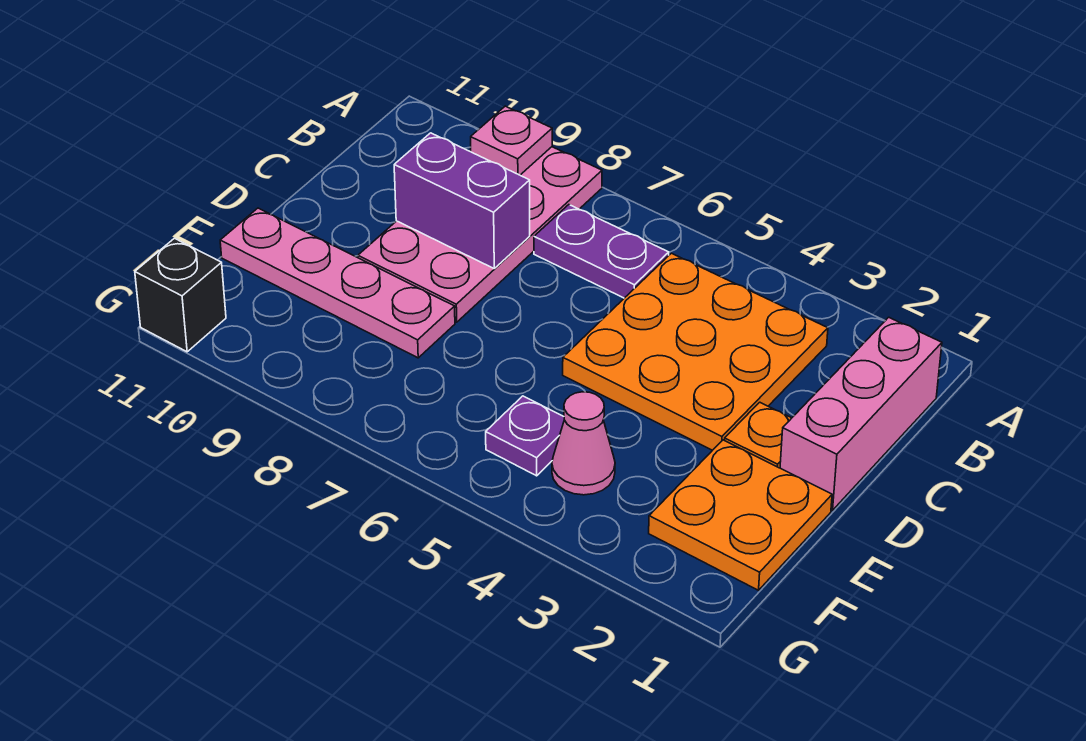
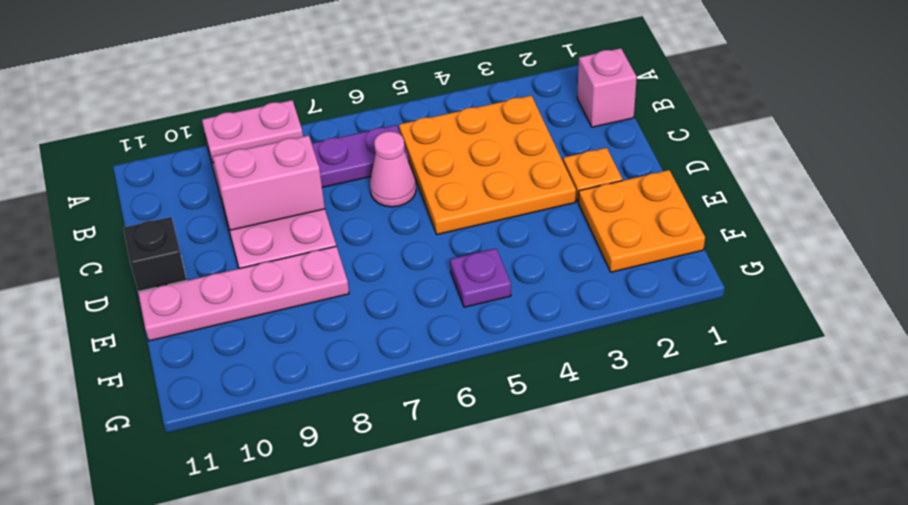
pink 1x1 plate [471,106,552,175] -> pink 1x2 plate [202,100,303,163]
pink 1x3 brick [780,317,942,510] -> pink 1x1 brick [577,48,637,127]
purple 1x2 brick [394,133,530,268] -> pink 1x2 brick [213,135,325,230]
pink 1x1 cone [552,392,615,495] -> pink 1x1 cone moved to [370,131,416,207]
black 1x1 brick [135,238,226,352] -> black 1x1 brick moved to [123,217,187,292]

